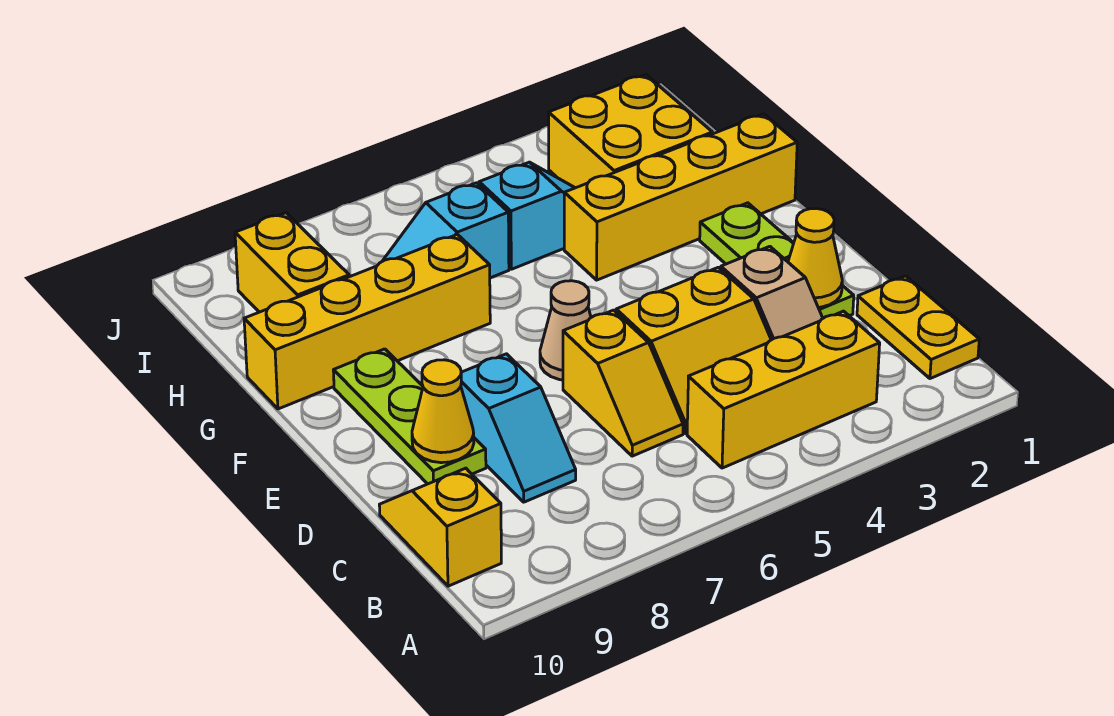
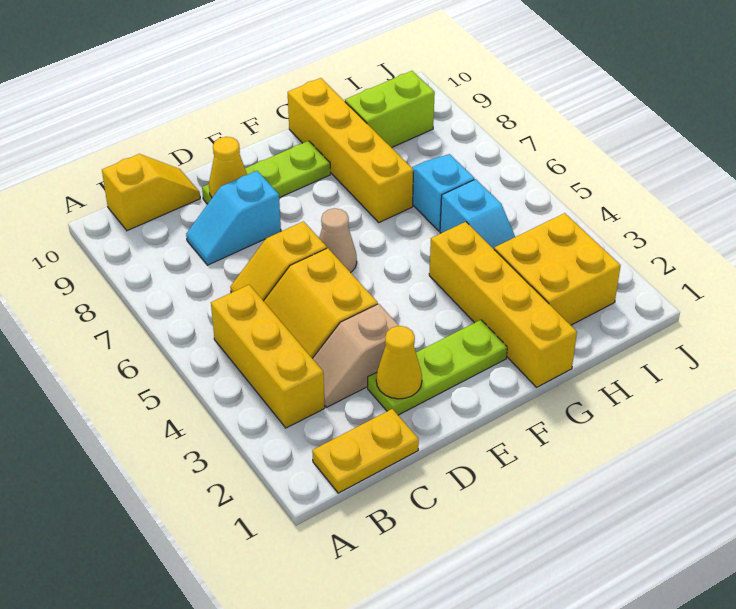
yellow 1x2 brick [235,213,350,312] -> lime 1x2 brick [345,71,435,148]

